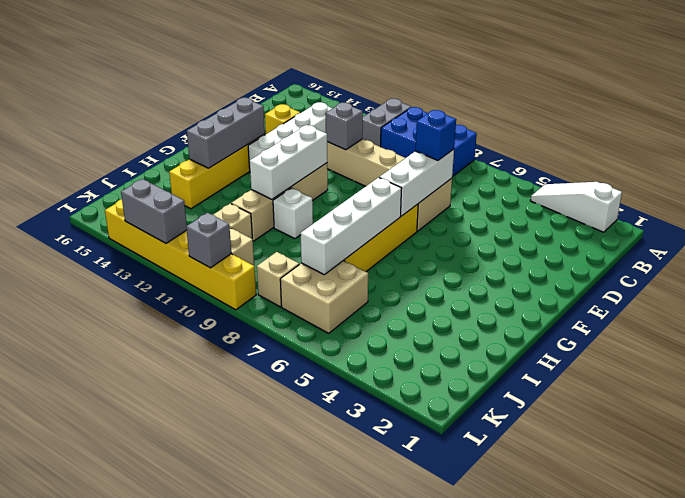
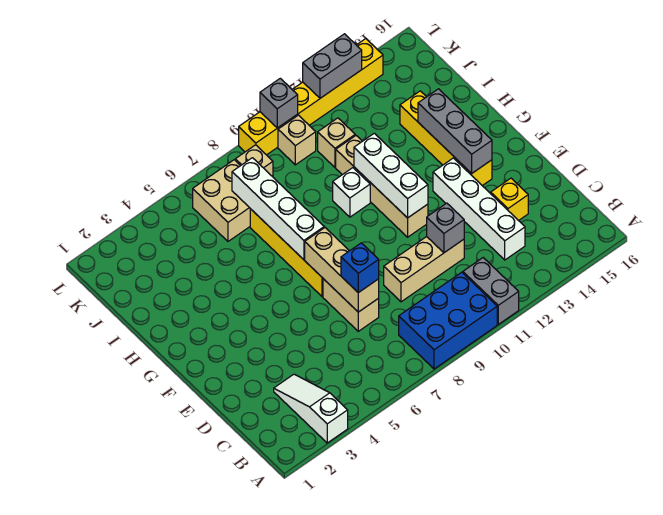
white 1x3 slope [530,182,622,232] -> white 1x3 slope turned to [274,374,348,443]
white 1x3 brick [379,149,454,216] -> tan 1x3 brick [305,228,379,312]

